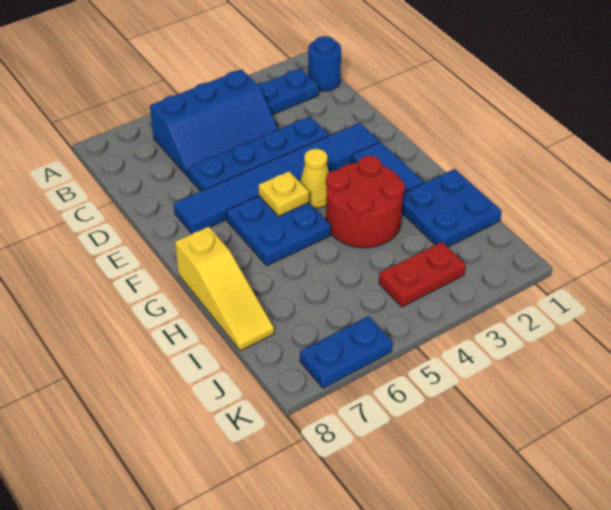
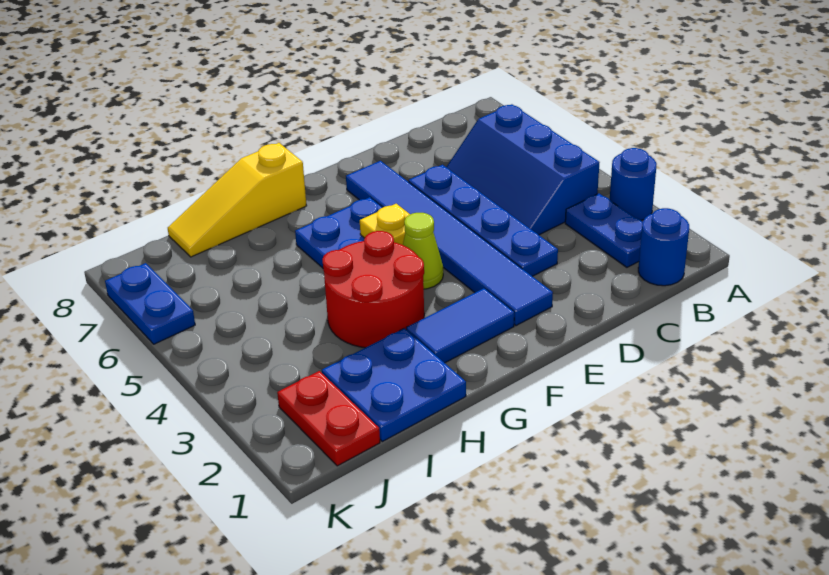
none -> blue 1x1 round brick [610,148,657,220]
yellow 1x1 cone [300,149,329,208] -> lime 1x1 cone [403,213,443,289]
red 1x2 plate [379,242,466,307] -> red 1x2 plate moved to [277,371,380,466]

